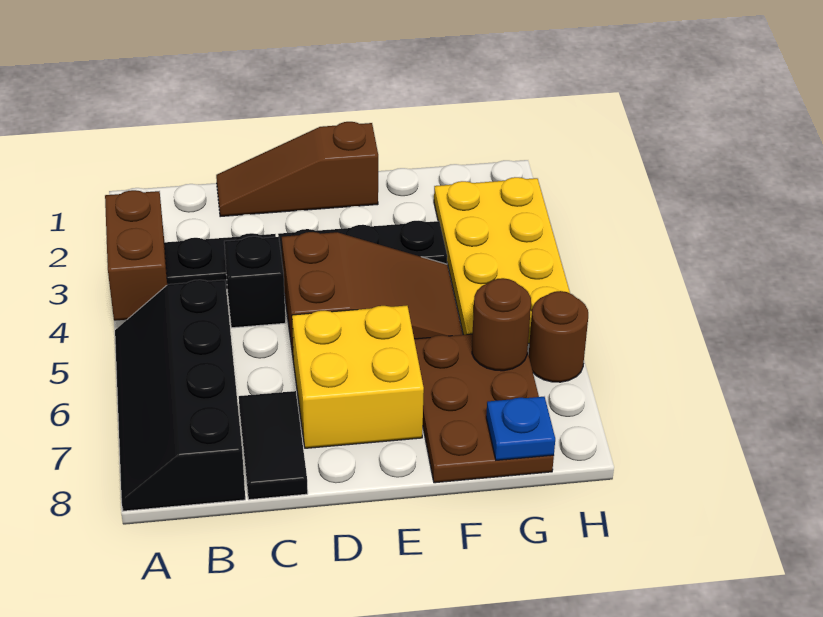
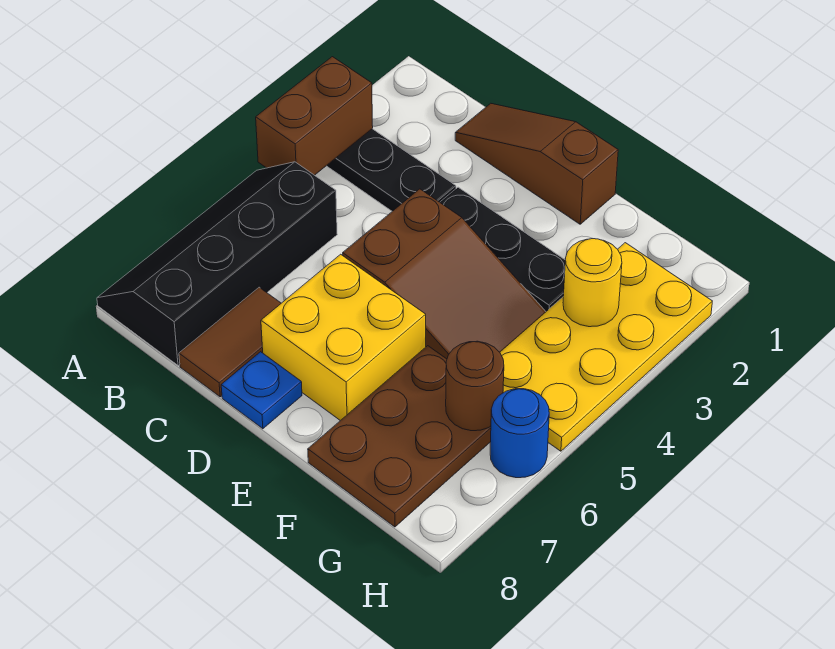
black 1x1 brick [224,236,286,328] -> none
black 1x2 tile [239,391,308,500] -> brown 1x2 tile [179,287,281,397]
none -> yellow 1x1 round brick [563,239,622,327]
blue 1x1 plate [486,397,555,460] -> blue 1x1 plate moved to [221,352,302,429]
brown 1x1 round brick [529,291,588,382] -> blue 1x1 round brick [490,389,549,478]

